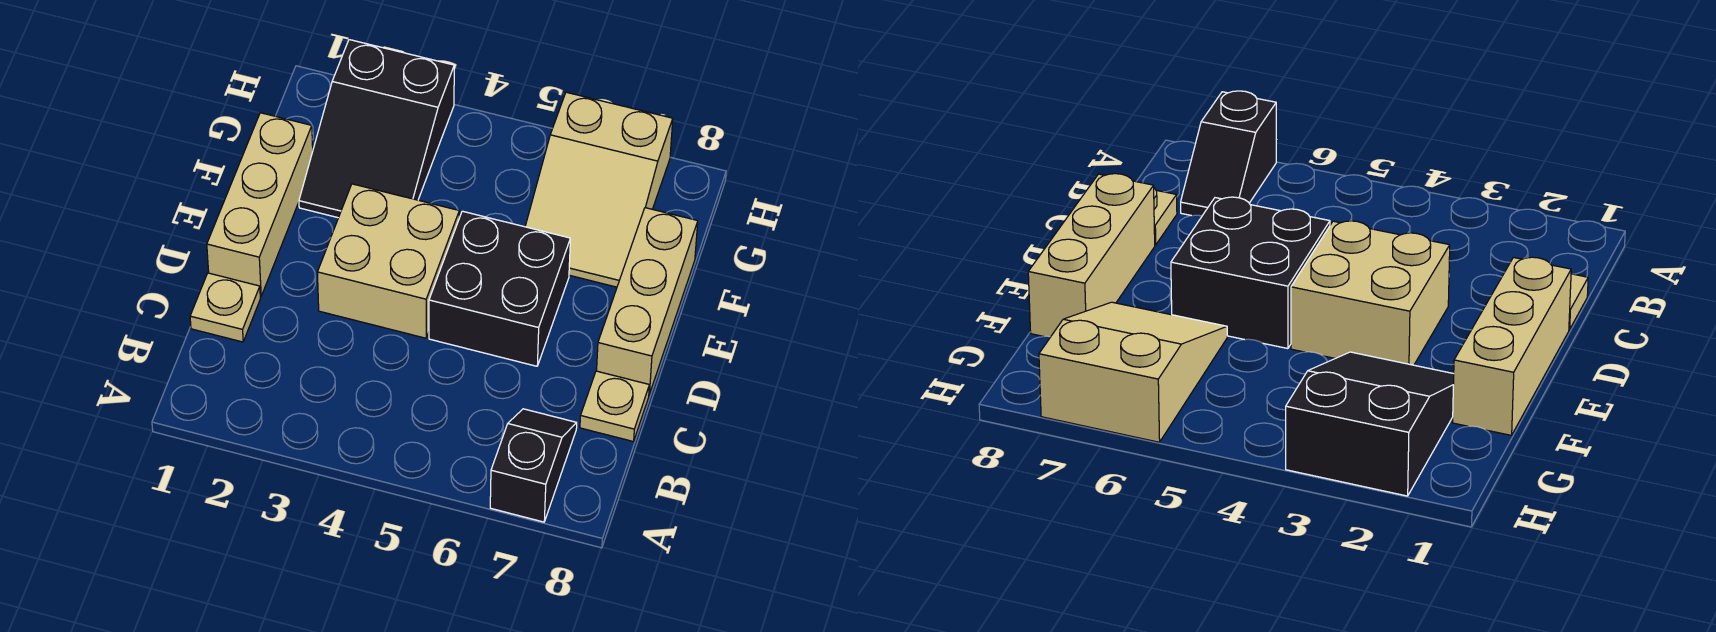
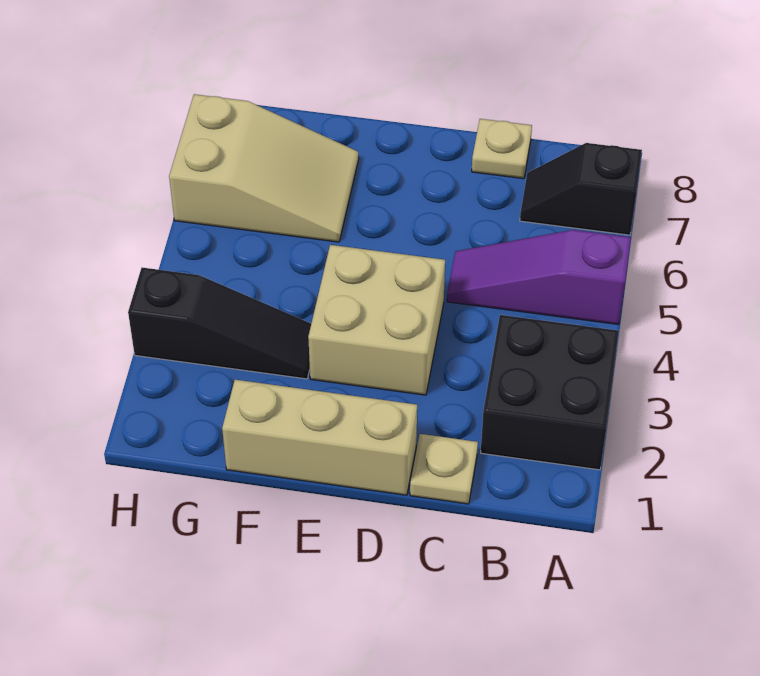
none -> purple 1x3 slope [447,230,631,325]
black 2x2 brick [429,211,570,366] -> black 2x2 brick moved to [481,315,619,470]
tan 1x3 brick [597,208,698,394] -> none
black 2x3 slope [299,40,454,218] -> black 1x3 slope [128,268,311,379]

